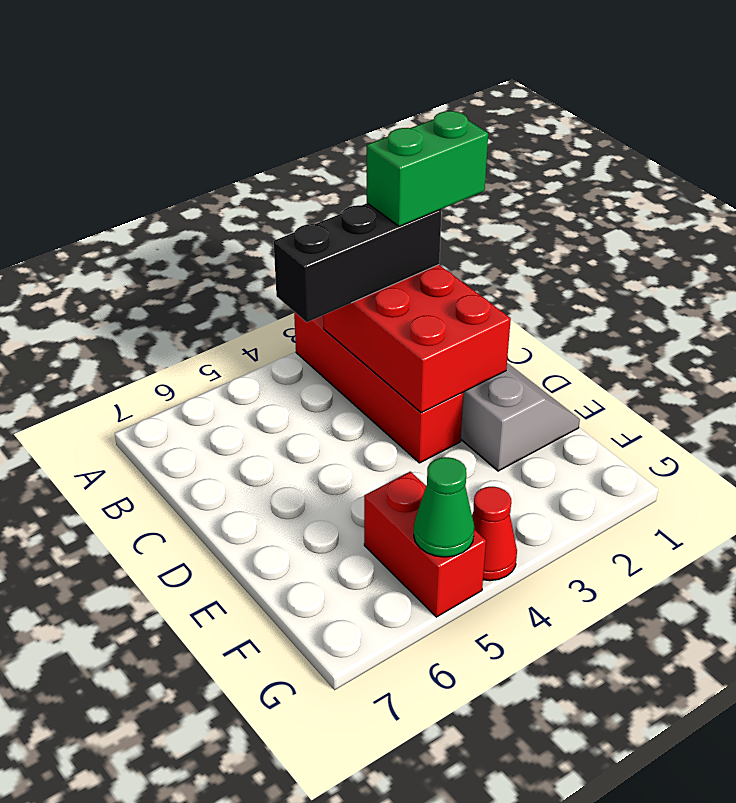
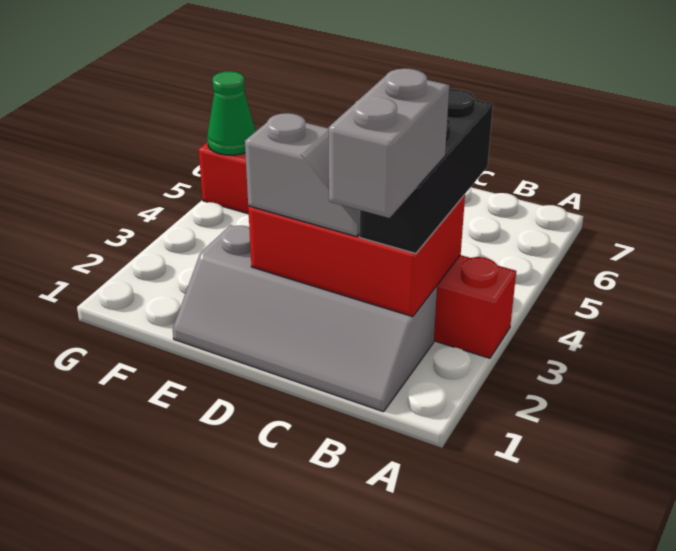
green 1x2 brick [367,111,488,226] -> grey 1x2 brick [329,68,449,218]
none -> grey 1x2 slope [245,113,360,237]
red 1x1 cone [472,486,517,581] -> none

